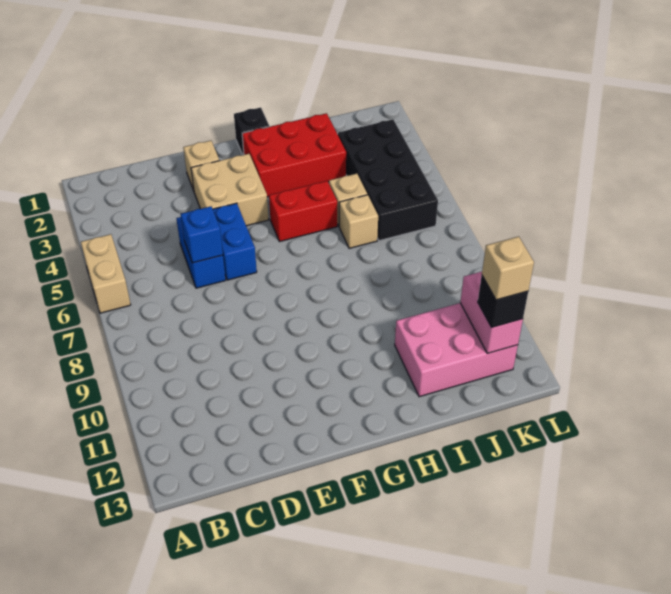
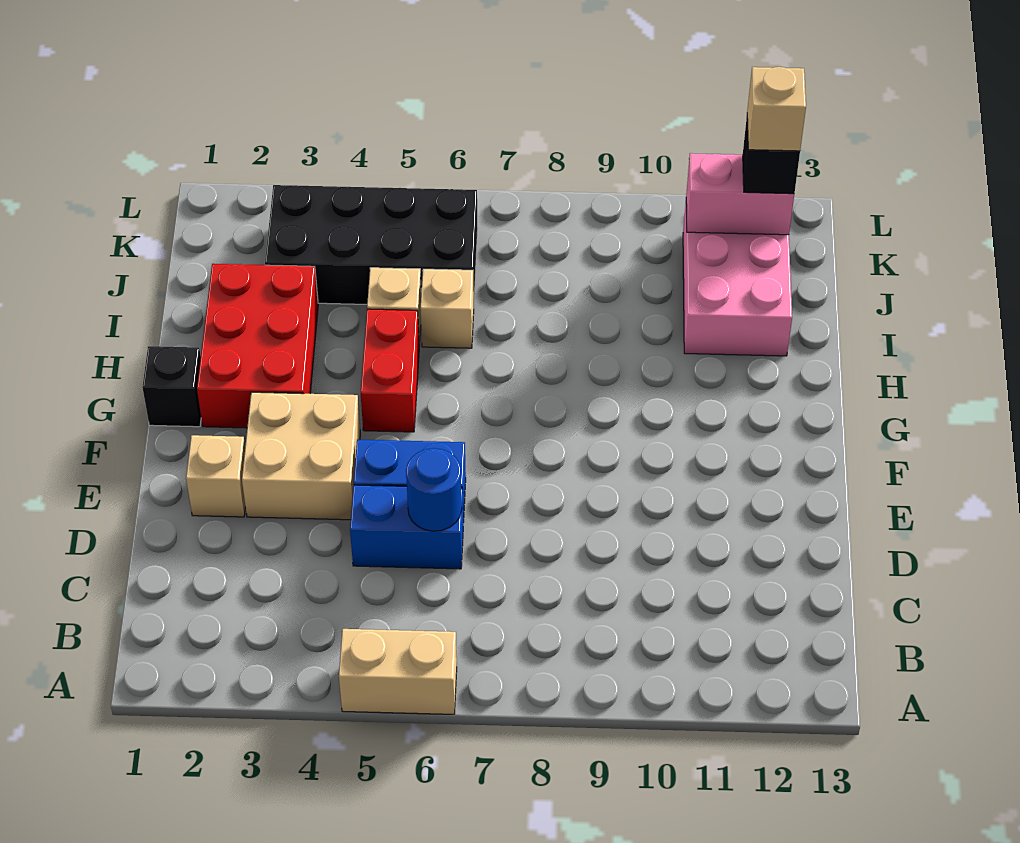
blue 1x1 brick [181,206,223,263] -> blue 1x1 round brick [406,448,462,531]

